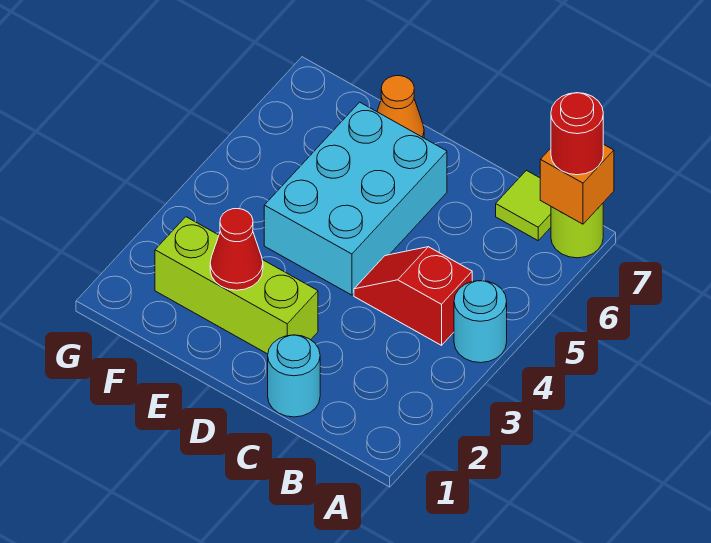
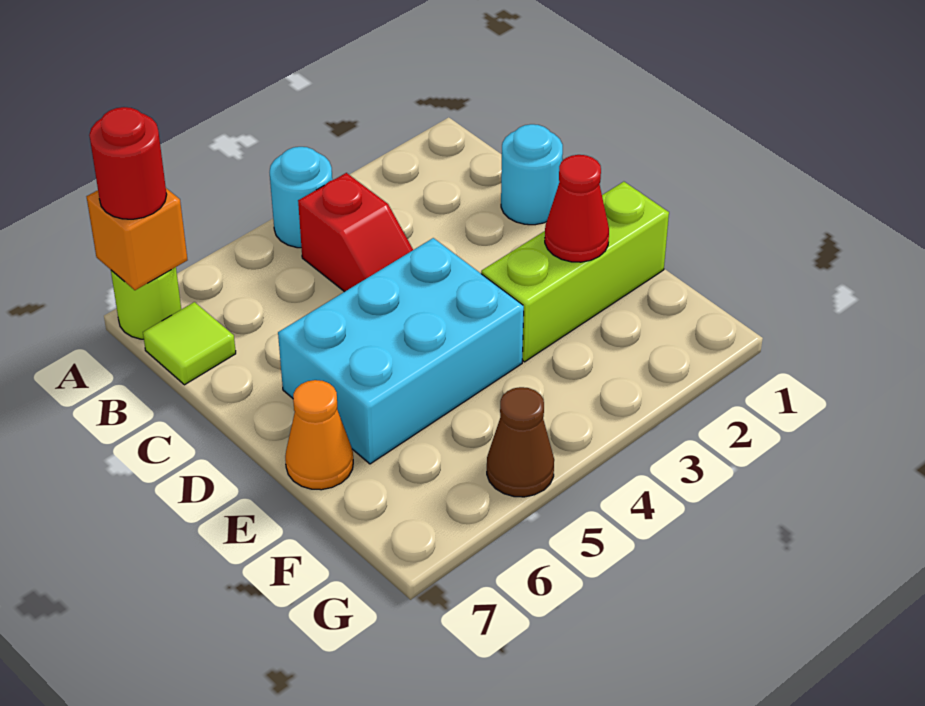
lime 1x3 brick [155,217,318,354] -> lime 1x3 brick turned to [481,182,669,362]
none -> brown 1x1 cone [487,387,554,497]

